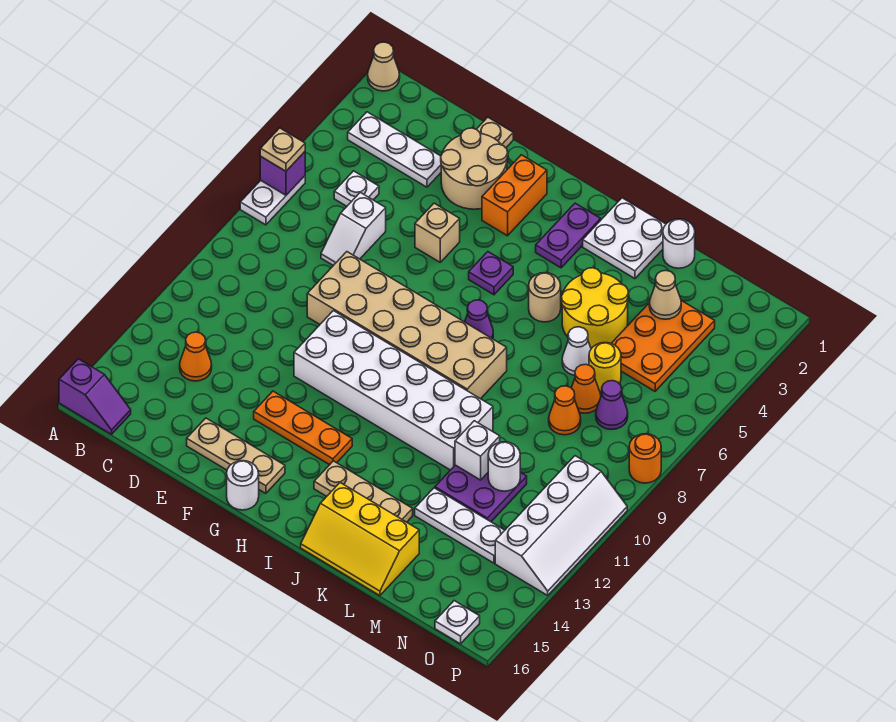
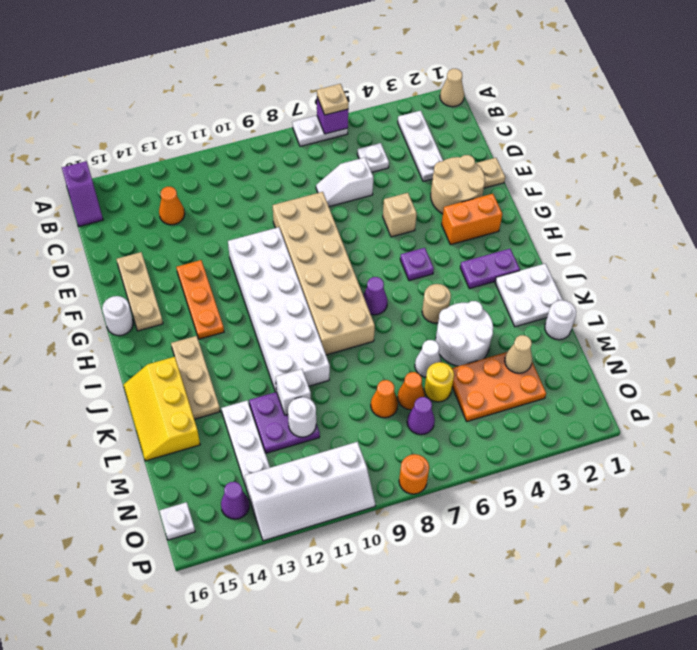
yellow 2x2 round brick [561,268,628,349] -> white 2x2 round brick [436,301,493,366]
none -> purple 1x1 cone [221,482,249,519]

